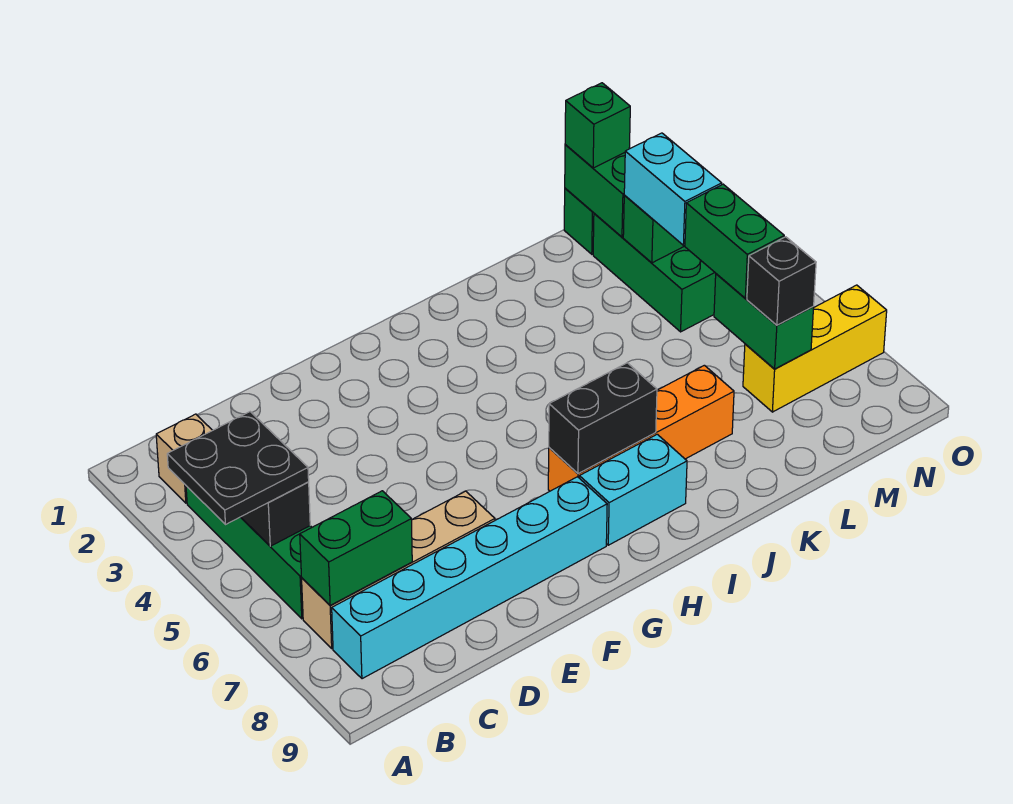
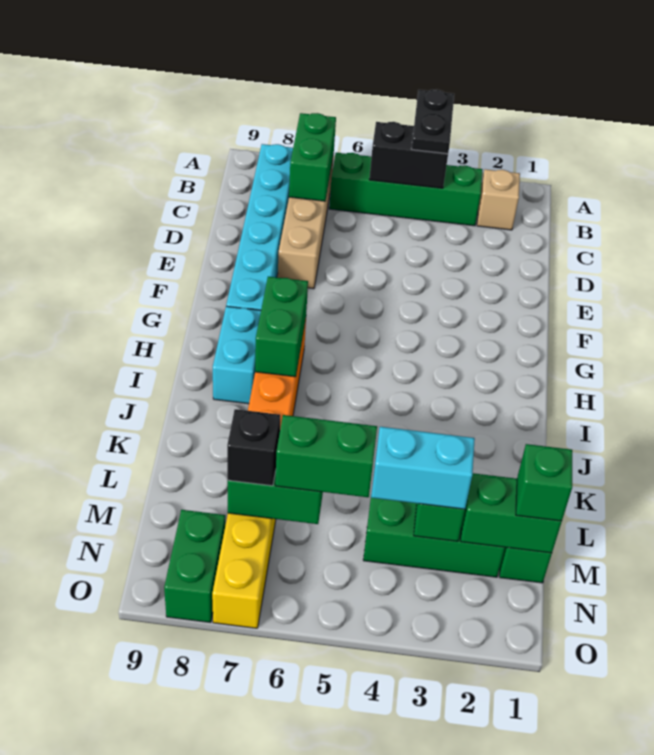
black 2x2 plate [167,412,309,525] -> black 1x2 plate [411,89,454,154]
black 1x2 brick [549,363,657,474] -> green 1x2 brick [255,277,308,377]
none -> green 1x2 brick [164,510,225,623]

